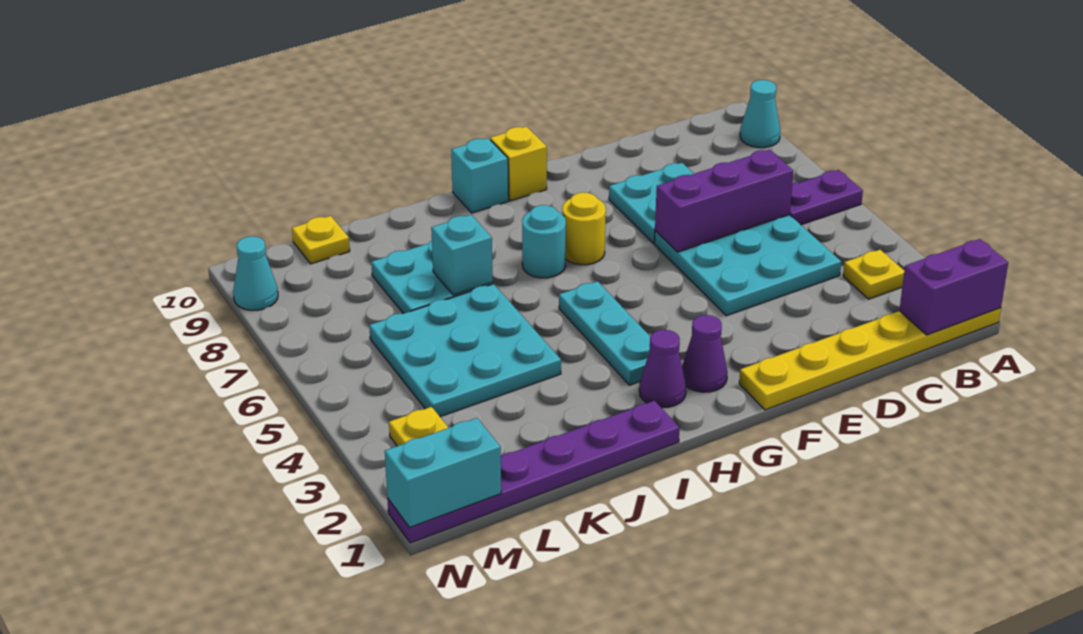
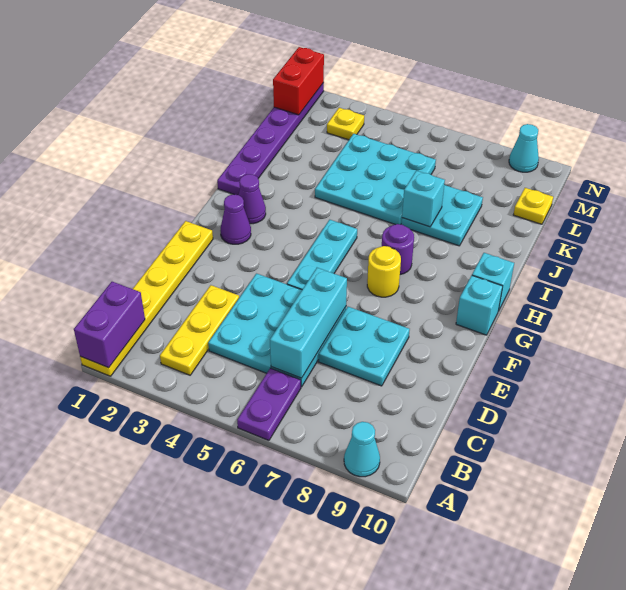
yellow 1x1 plate [843,250,904,299] -> yellow 1x3 plate [160,285,239,375]
purple 1x3 brick [655,150,793,252] -> cyan 1x3 brick [270,268,347,378]
yellow 1x1 brick [490,127,547,201] -> cyan 1x1 brick [456,276,503,335]
cyan 1x3 plate [559,281,650,385] -> cyan 1x3 plate turned to [287,220,357,290]
cyan 1x1 round brick [522,205,566,278] -> purple 1x1 round brick [382,224,414,275]
cyan 1x2 brick [385,418,501,528] -> red 1x2 brick [273,47,324,115]

